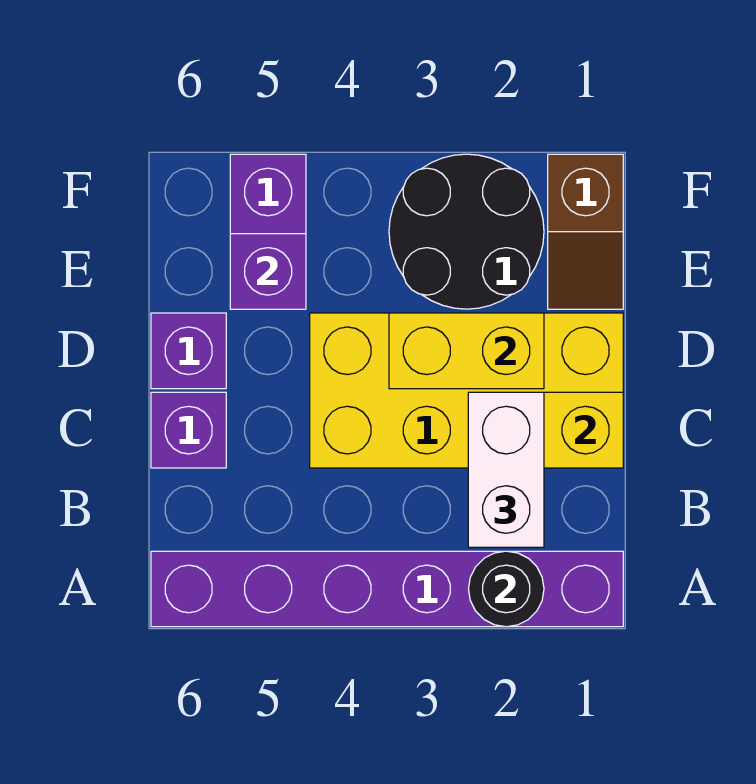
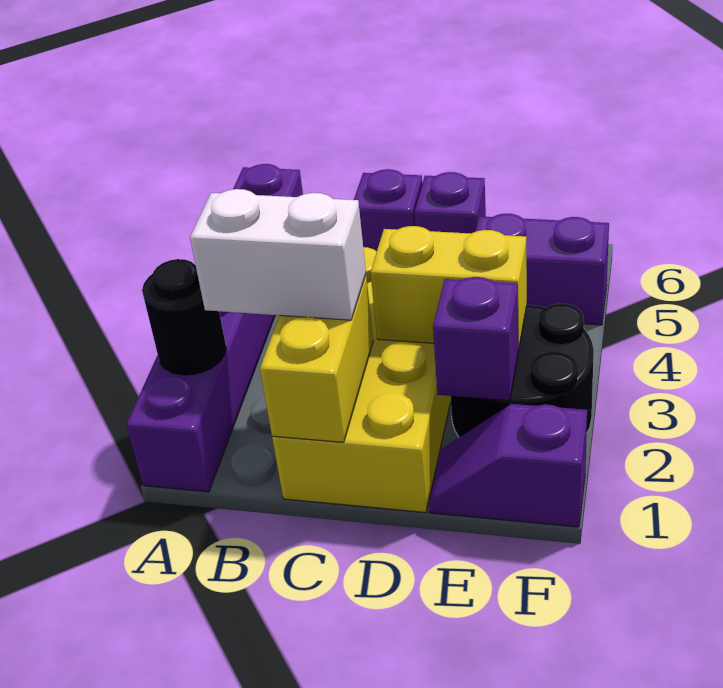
yellow 1x2 brick [389,313,544,389] -> yellow 1x2 brick turned to [370,226,527,349]
brown 1x2 slope [548,154,623,309] -> purple 1x2 slope [429,404,587,527]
purple 1x1 brick [230,234,306,309] -> purple 1x1 brick moved to [433,277,518,400]

